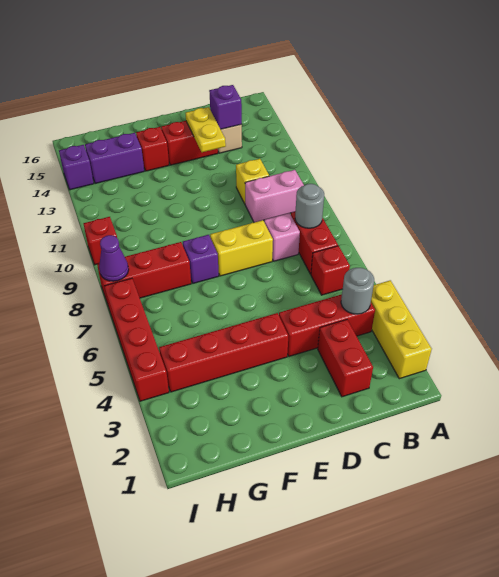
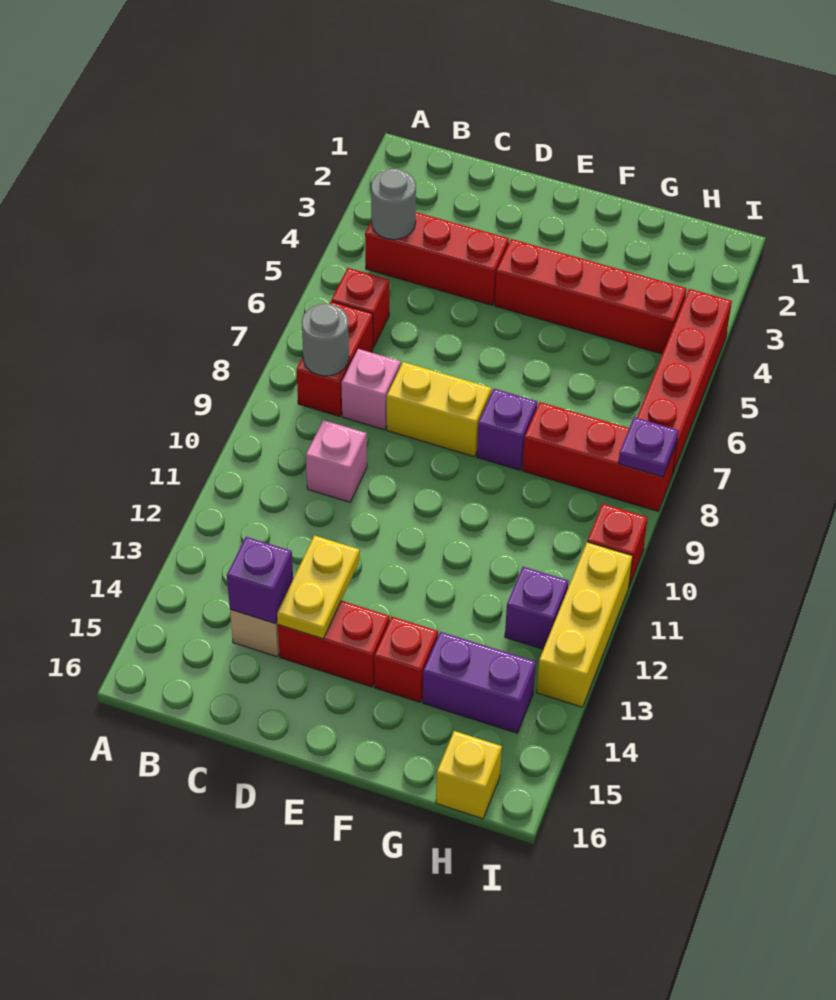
yellow 1x3 brick [371,280,432,379] -> yellow 1x3 brick moved to [536,542,633,707]
pink 1x2 brick [245,170,304,223] -> pink 1x1 brick [306,420,367,502]
red 1x2 brick [318,320,373,397] -> none
yellow 1x1 brick [236,159,269,204] -> yellow 1x1 brick moved to [436,731,502,819]
purple 1x1 cone [99,235,129,281] -> purple 1x1 plate [618,417,679,477]
purple 1x1 brick [59,145,94,190] -> purple 1x1 brick moved to [505,567,569,649]

